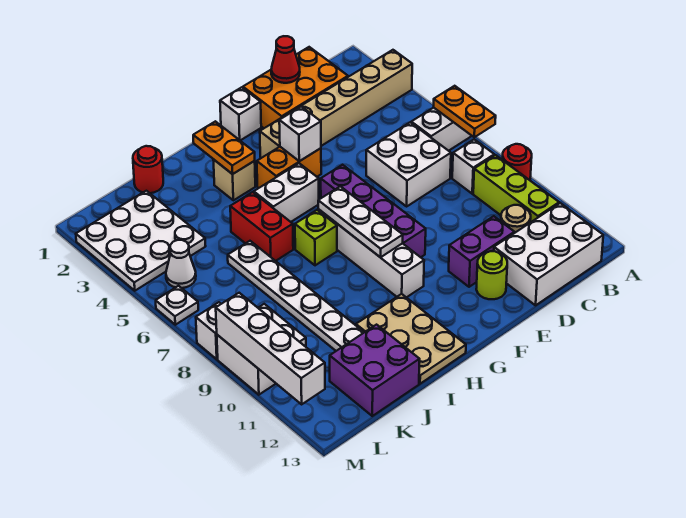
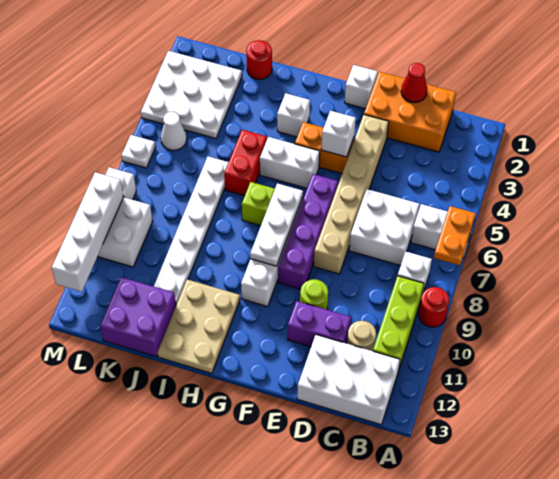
tan 1x6 brick [260,50,412,158] -> tan 1x6 brick turned to [314,115,389,274]
lime 1x1 round brick [476,251,507,299] -> lime 1x1 round brick moved to [300,279,328,310]
orange 1x2 plate [193,121,255,174] -> none
tan 1x1 brick [213,160,255,200] -> white 1x1 brick [277,93,310,137]

